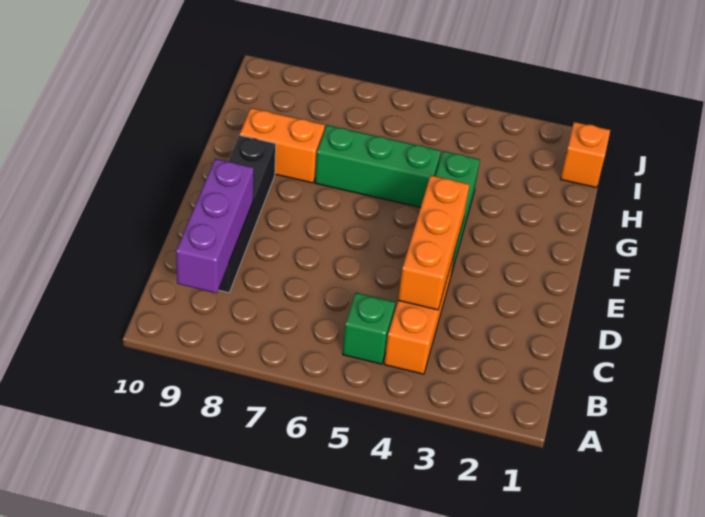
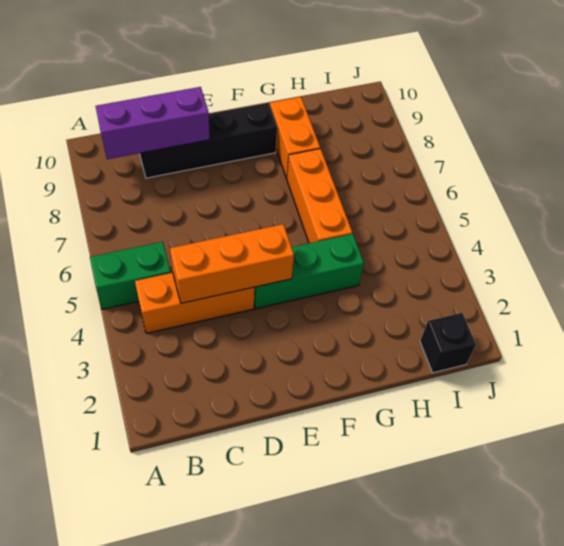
green 1x1 brick [343,293,395,364] -> green 1x2 brick [90,242,171,309]
green 1x3 brick [315,125,441,208] -> orange 1x3 brick [287,149,352,243]
orange 1x1 brick [561,122,610,188] -> black 1x1 brick [420,313,476,373]

